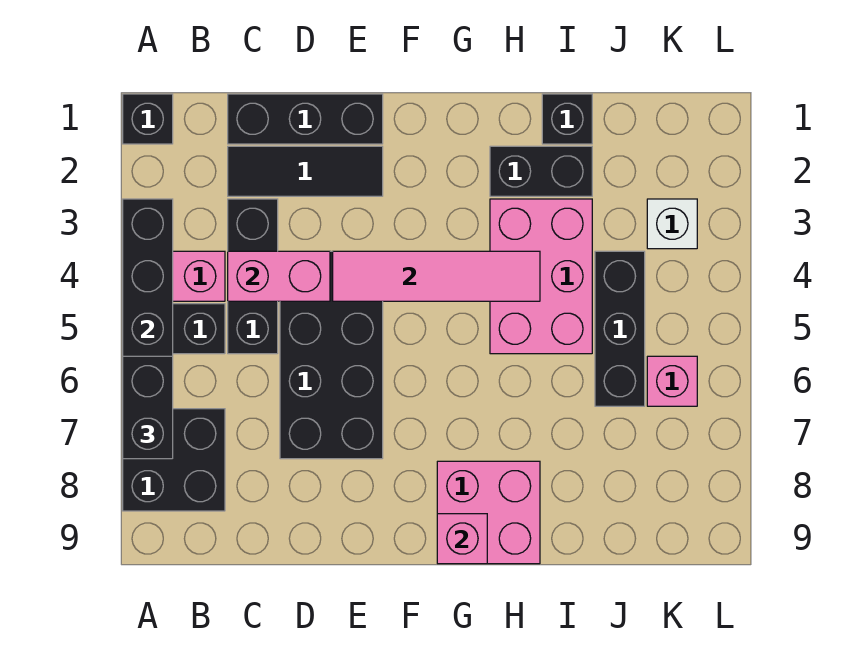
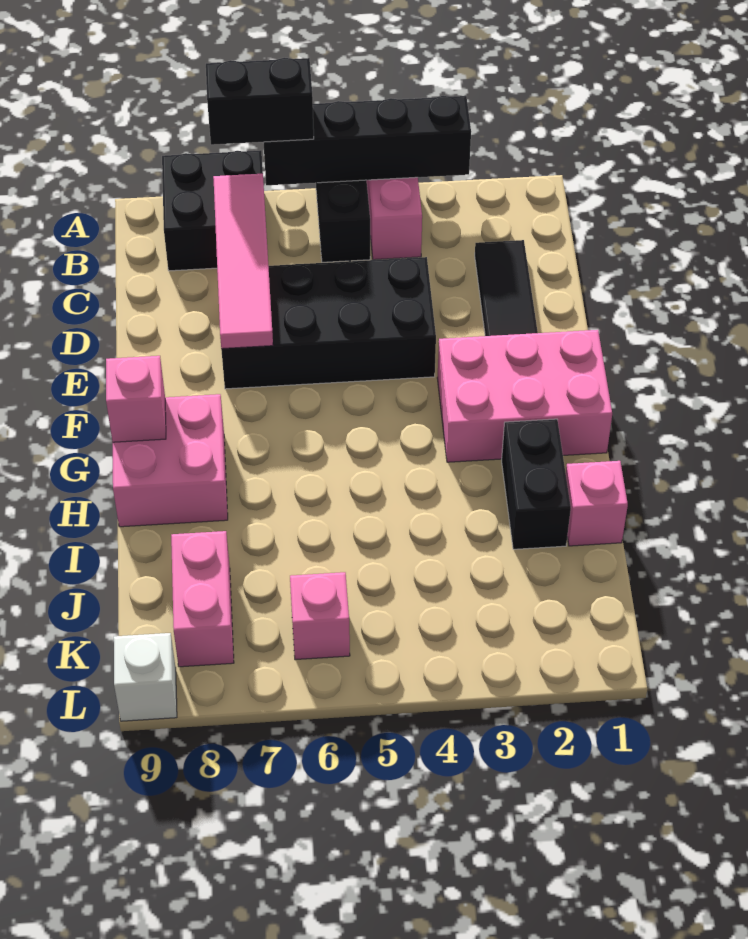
black 1x1 brick [123,94,173,144] -> none
black 1x3 brick [228,94,383,144] -> none
black 1x3 brick [228,199,278,354] -> none
pink 1x2 brick [228,251,330,301] -> pink 1x2 brick moved to [171,531,234,667]
pink 1x4 tile [333,251,540,301] -> pink 1x4 tile moved to [213,174,273,349]
pink 2x3 brick [490,199,592,354] -> pink 2x3 brick moved to [437,330,612,462]
black 1x1 brick [542,94,592,144] -> pink 1x1 brick [566,461,628,546]
black 1x3 brick [595,251,645,406] -> none
white 1x1 brick [647,199,697,249] -> white 1x1 brick moved to [114,633,177,721]

